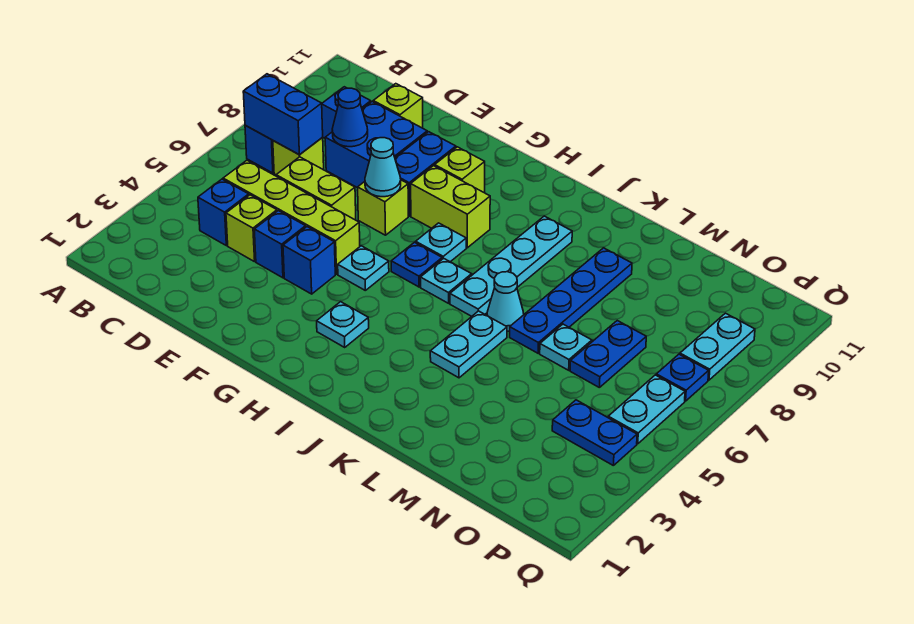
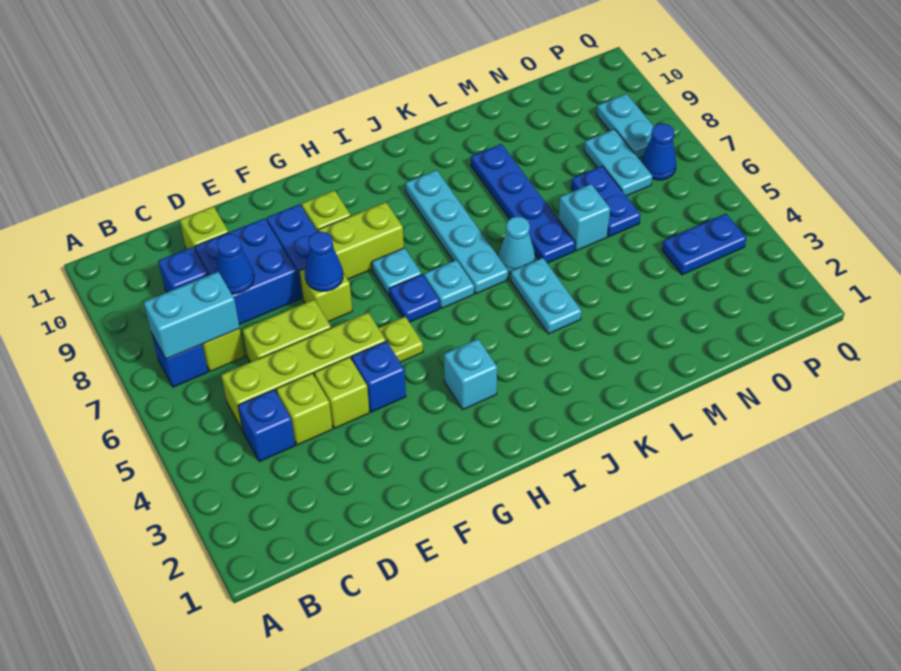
blue 1x2 brick [243,74,323,155] -> cyan 1x2 brick [144,272,240,359]
blue 1x1 brick [254,211,306,278] -> lime 1x1 brick [314,357,370,428]
cyan 1x1 cone [365,138,401,197] -> blue 1x1 cone [305,232,343,291]
cyan 1x1 plate [338,246,389,290] -> lime 1x1 plate [379,317,423,362]
cyan 1x1 plate [317,302,369,347] -> cyan 1x1 brick [444,339,497,409]
cyan 1x1 plate [540,324,592,370] -> cyan 1x1 brick [558,184,610,251]
cyan 1x2 plate [608,375,685,444] -> cyan 1x2 plate moved to [584,129,652,196]
blue 1x1 plate [656,354,709,401] -> blue 1x1 cone [641,123,676,180]

